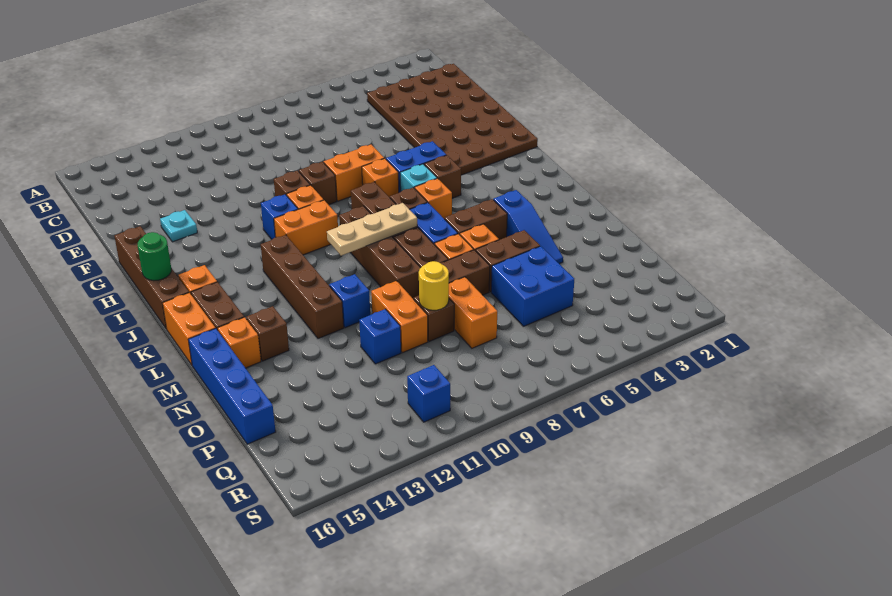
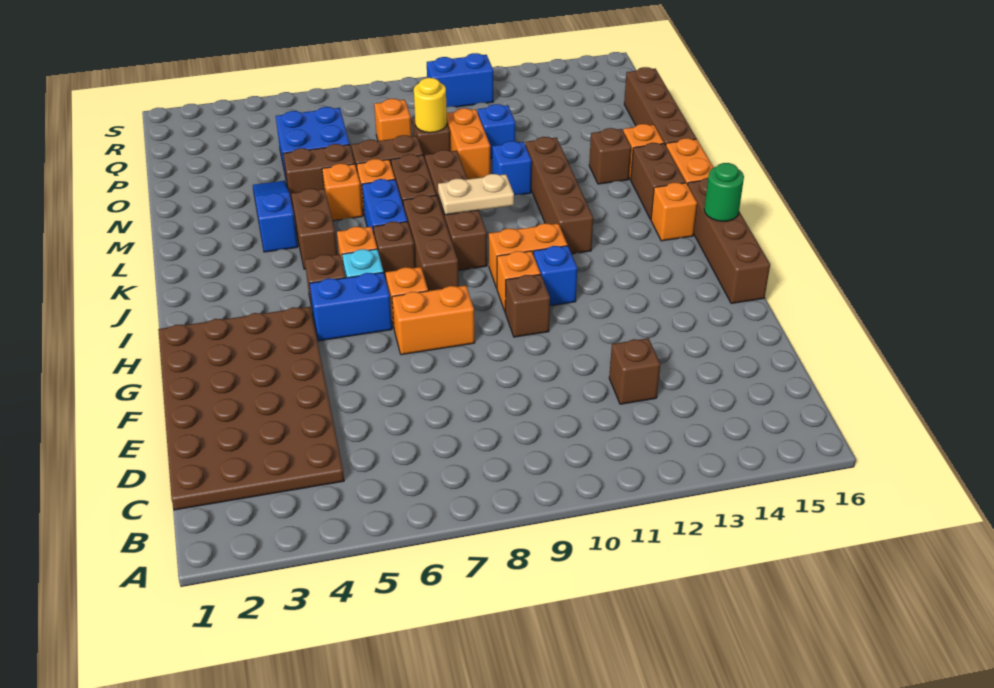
cyan 1x1 plate [160,210,197,242] -> none
brown 1x1 brick [299,162,337,205] -> brown 1x1 brick moved to [609,338,660,404]
tan 1x3 plate [327,203,417,256] -> tan 1x2 plate [438,174,514,215]
brown 1x2 brick [444,199,507,240] -> brown 1x2 brick turned to [291,189,337,269]
blue 1x4 brick [188,328,276,444] -> brown 1x4 brick [624,67,696,145]
orange 1x2 brick [449,277,497,348] -> orange 1x1 brick [374,99,412,141]
blue 1x1 brick [407,365,450,422] -> blue 1x2 brick [427,53,493,107]

